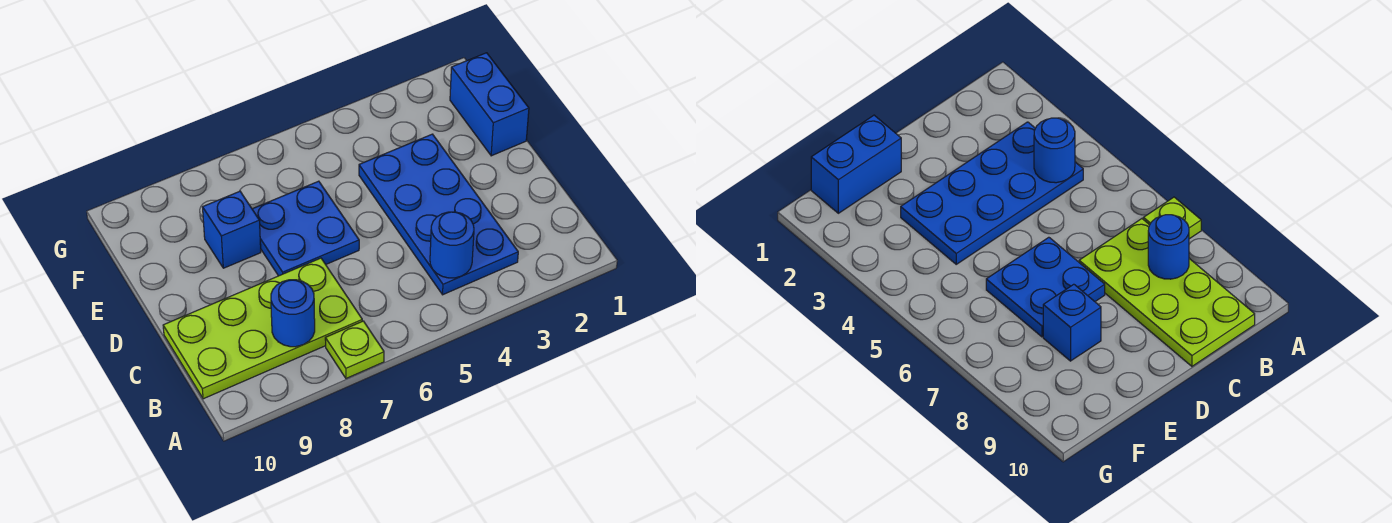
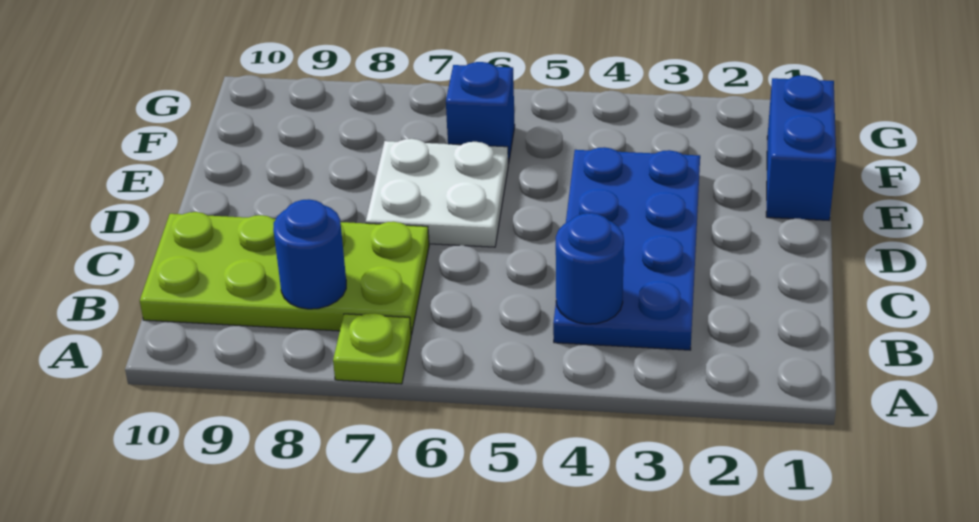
blue 2x2 plate [252,181,359,276] -> white 2x2 plate [366,139,508,247]
blue 1x1 brick [203,191,261,268] -> blue 1x1 brick moved to [446,62,515,164]

